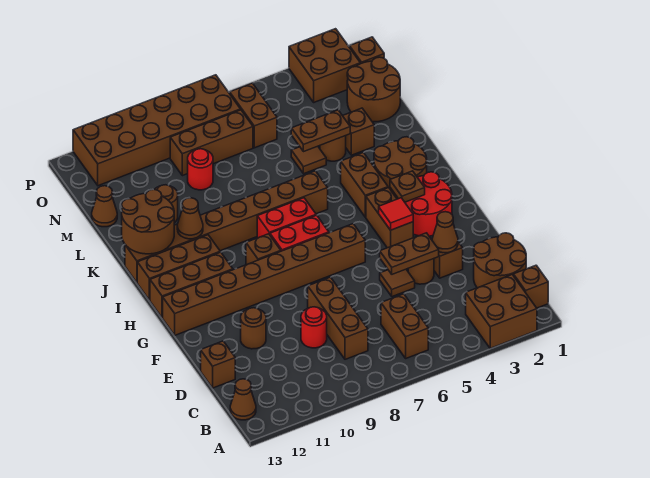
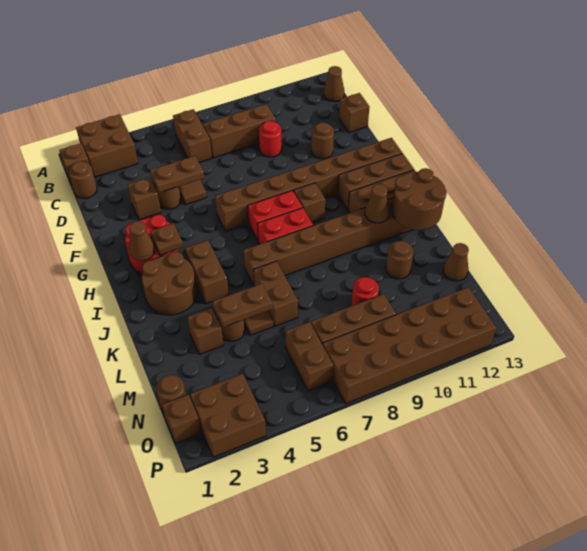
brown 2x2 round brick [474,233,526,288] -> brown 1x1 round brick [68,161,97,198]
brown 1x3 brick [308,277,368,359] -> brown 1x3 brick turned to [203,104,276,158]
brown 1x1 cone [432,212,458,253] -> brown 1x1 cone moved to [129,221,155,261]
brown 1x2 brick [366,188,413,248] -> brown 1x2 brick moved to [253,261,298,326]
red 1x1 tile [379,198,413,230] -> none
brown 2x2 round brick [347,57,400,122] -> brown 1x1 round brick [156,375,186,412]

